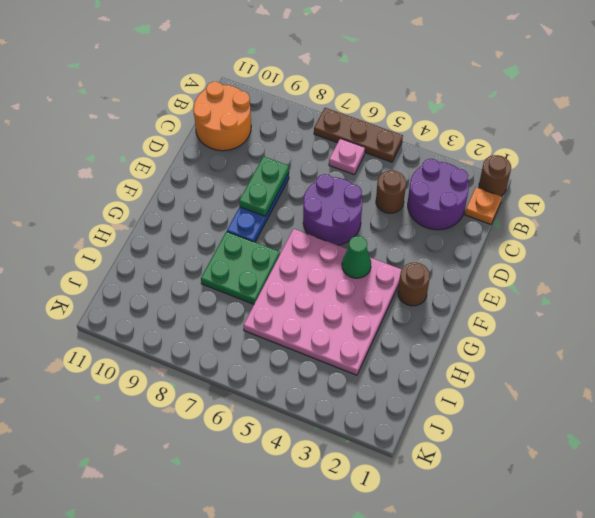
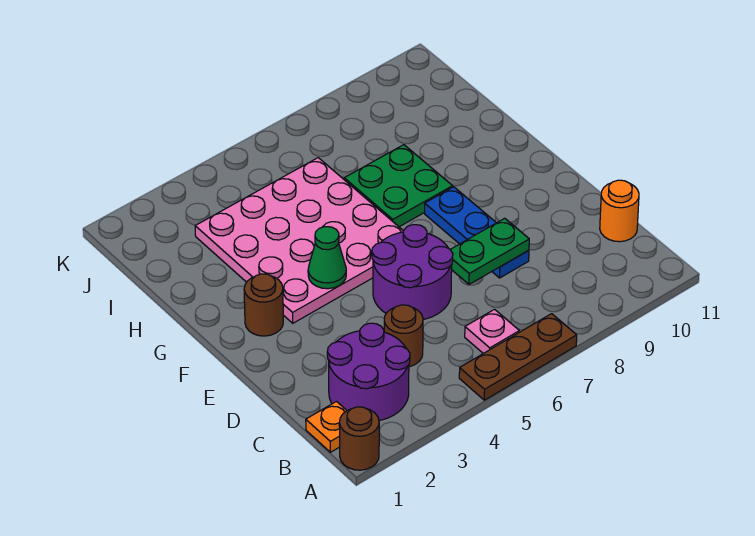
orange 2x2 round brick [193,82,251,151] -> orange 1x1 round brick [600,180,639,242]
green 1x2 plate [239,156,289,216] -> green 1x2 plate turned to [450,218,529,284]

